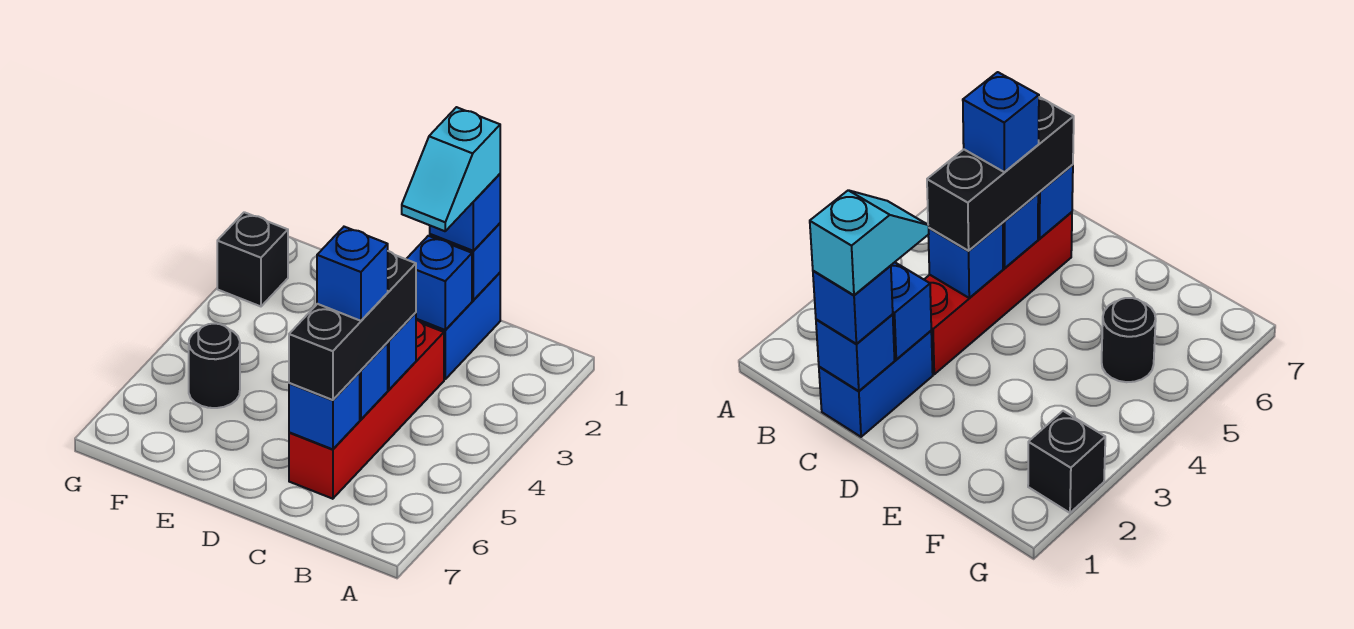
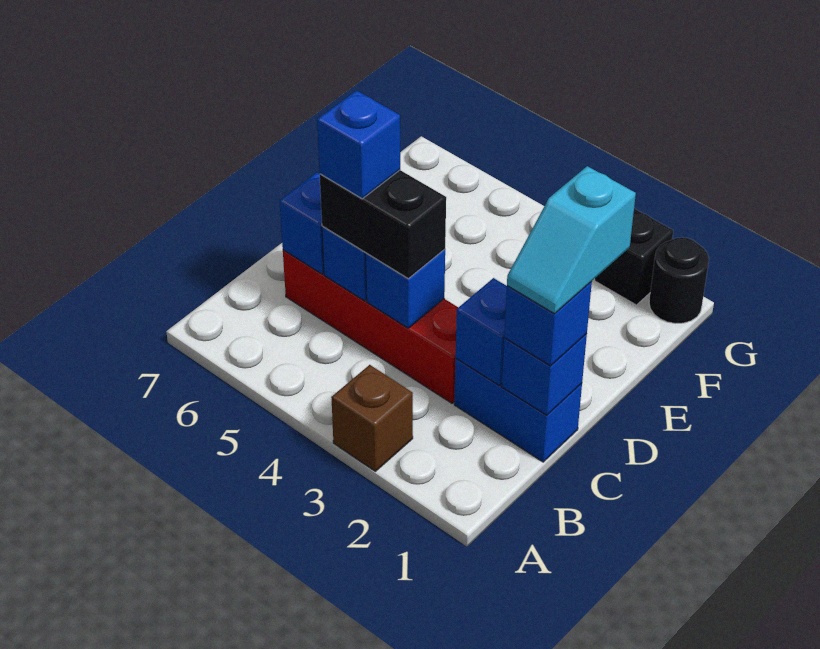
none -> brown 1x1 brick [331,365,413,471]
cyan 1x2 slope [402,107,500,231] -> cyan 1x2 slope turned to [507,166,636,314]
black 1x3 brick [289,251,416,400] -> black 1x2 brick [320,170,446,279]
black 1x1 round brick [189,324,240,408] -> black 1x1 round brick moved to [649,237,709,323]

